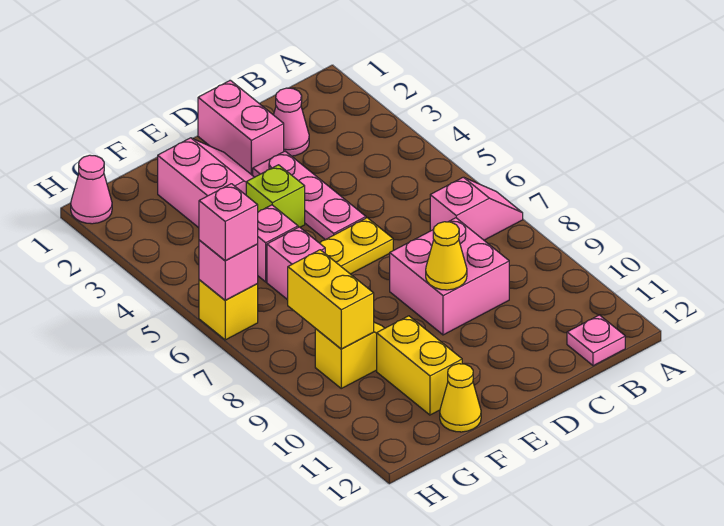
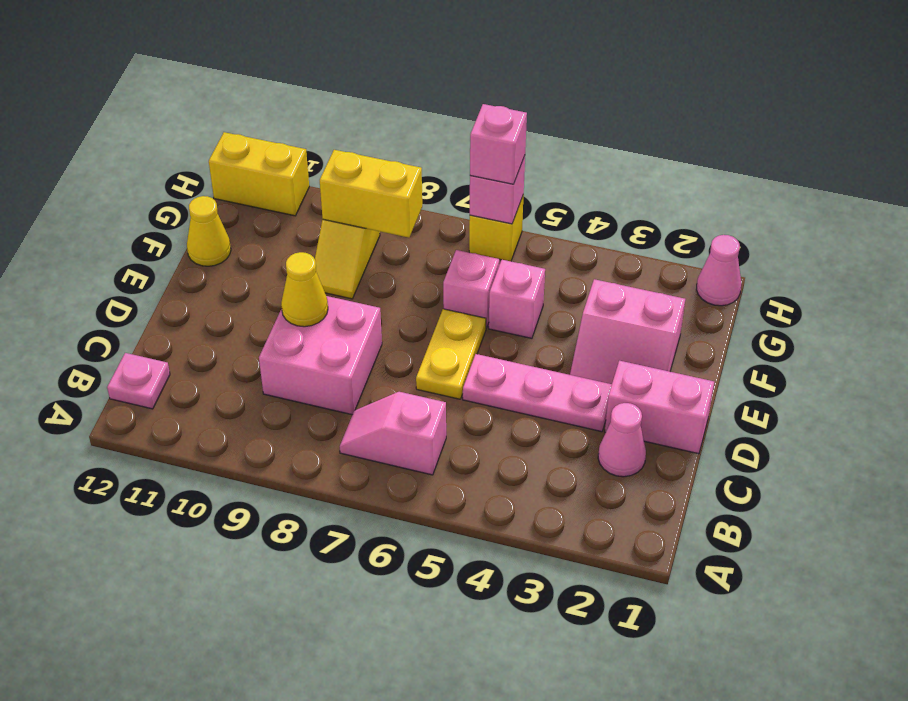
pink 1x2 slope [430,177,523,240] -> pink 1x2 slope turned to [340,392,446,475]
lime 1x1 brick [246,165,305,227] -> none
yellow 1x2 brick [377,316,462,415] -> yellow 1x2 brick moved to [209,132,309,216]

